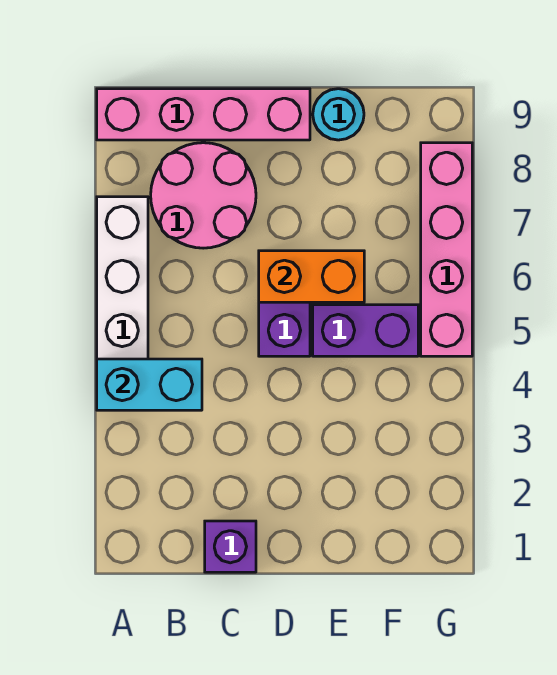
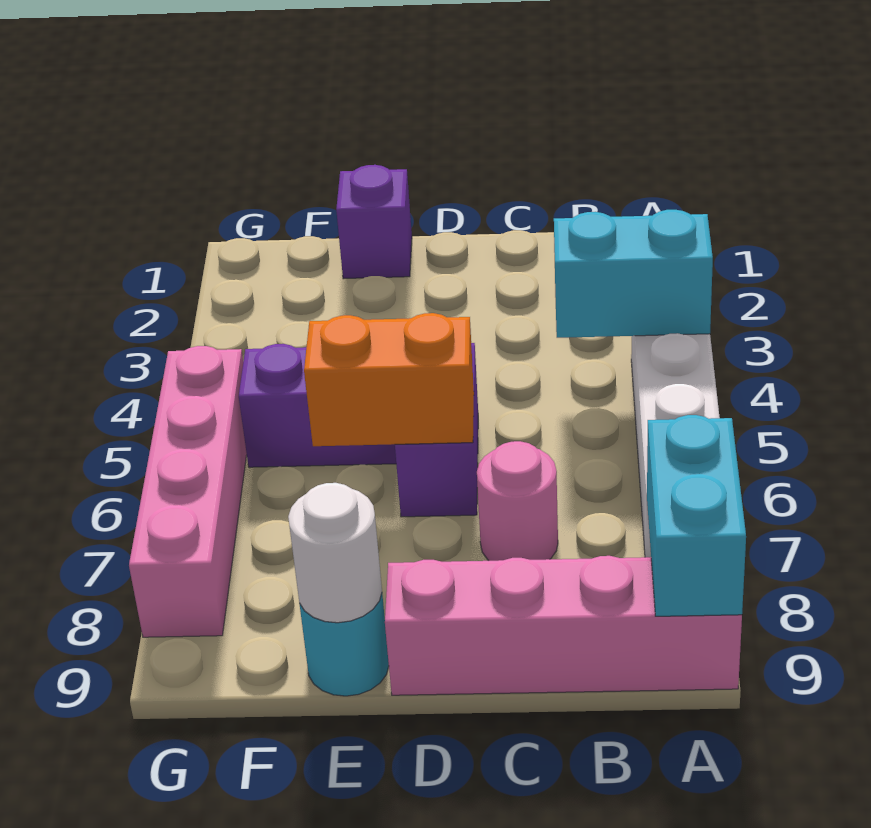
none -> cyan 1x2 brick [647,415,746,616]
pink 2x2 round brick [151,143,256,248] -> pink 1x1 round brick [477,441,558,561]
purple 1x1 brick [205,521,256,572] -> purple 1x1 brick moved to [336,165,412,279]
none -> white 1x1 round brick [288,483,382,623]

